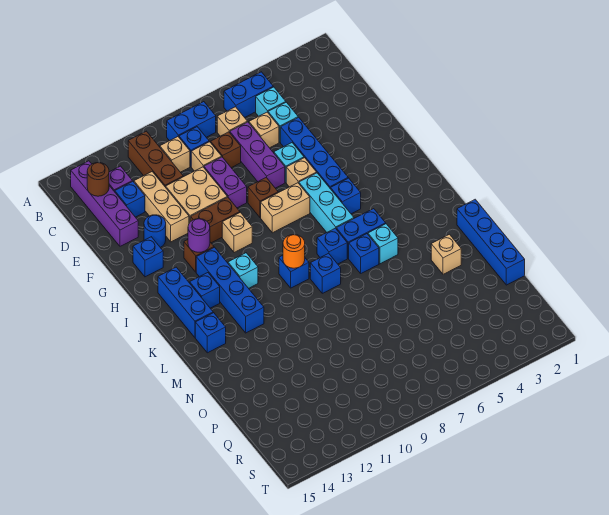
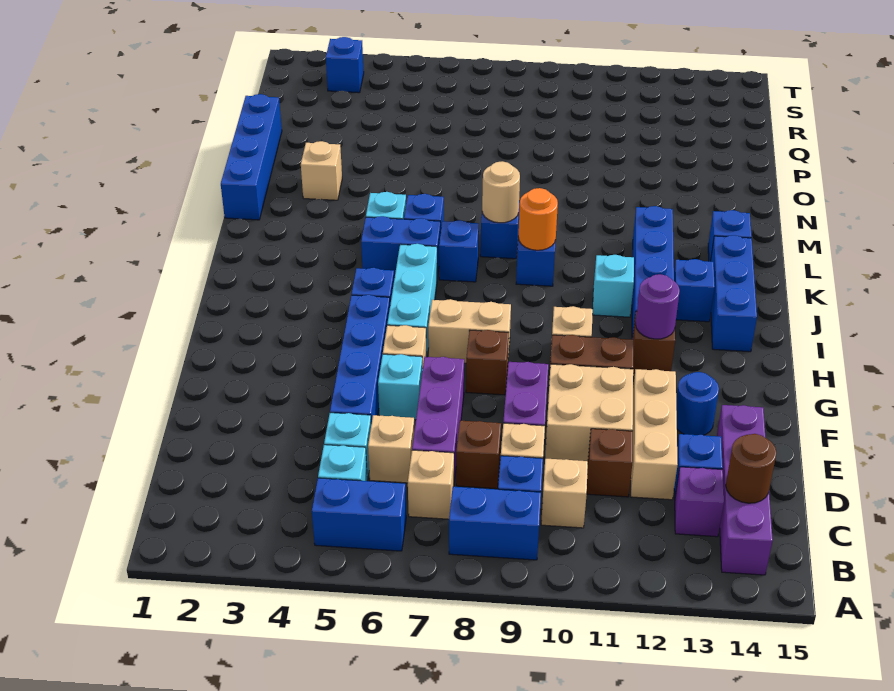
brown 1x3 brick [128,131,183,187] -> brown 1x1 brick [587,429,633,497]
blue 1x1 brick [133,237,163,277] -> blue 1x1 brick moved to [326,37,364,93]
none -> tan 1x1 round brick [482,161,520,223]

